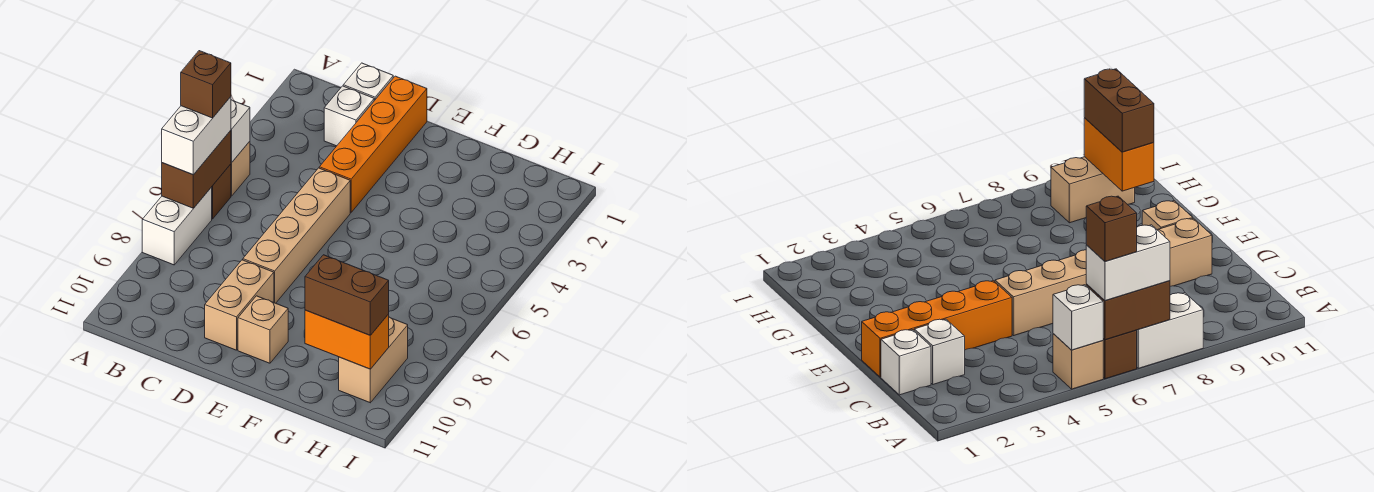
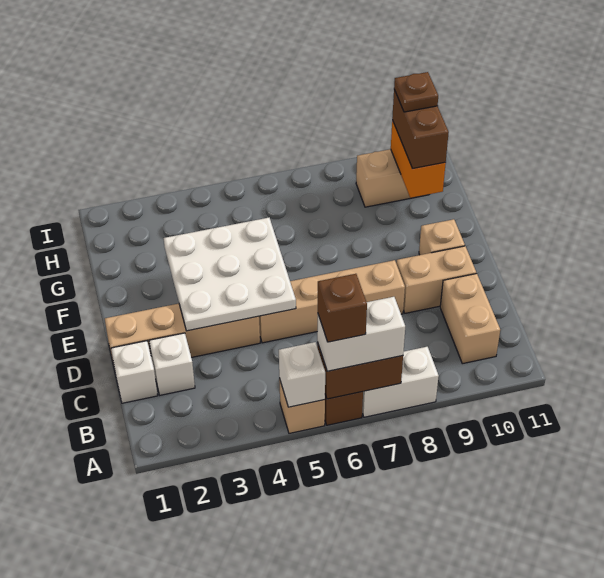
none -> tan 1x2 brick [440,274,500,364]
orange 1x4 brick [319,76,427,212] -> tan 1x4 brick [105,304,260,370]
none -> white 3x3 plate [164,218,296,331]
none -> brown 1x1 plate [394,72,438,112]

